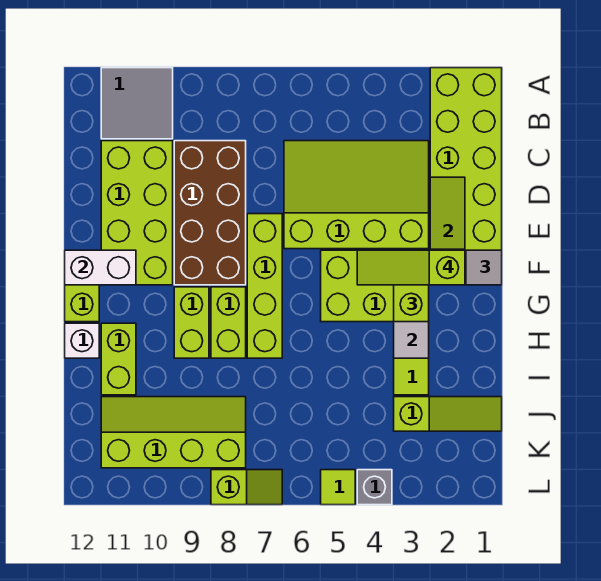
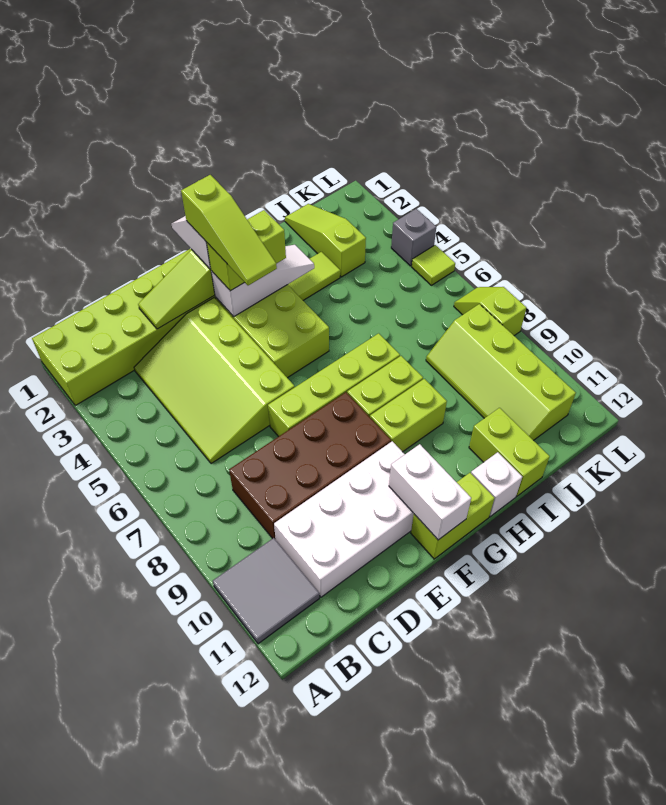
lime 2x4 brick [101,141,173,285] -> white 2x4 brick [274,441,414,597]
lime 1x2 brick [101,323,136,395] -> lime 1x2 brick turned to [469,408,550,496]

